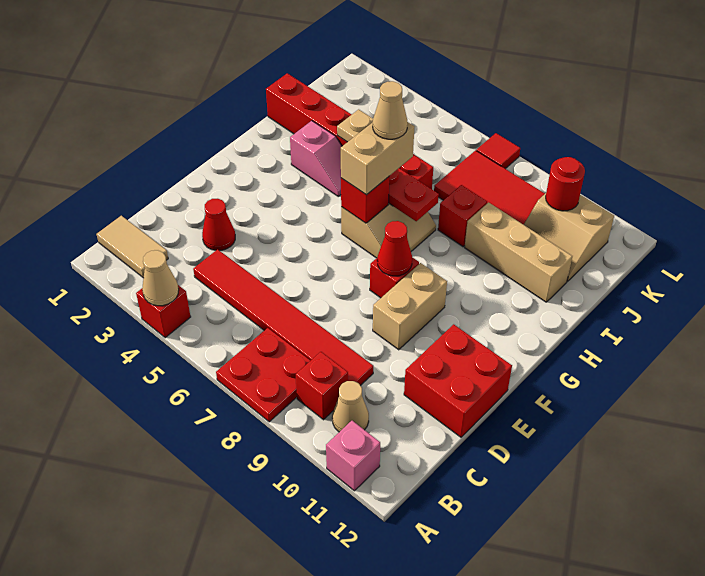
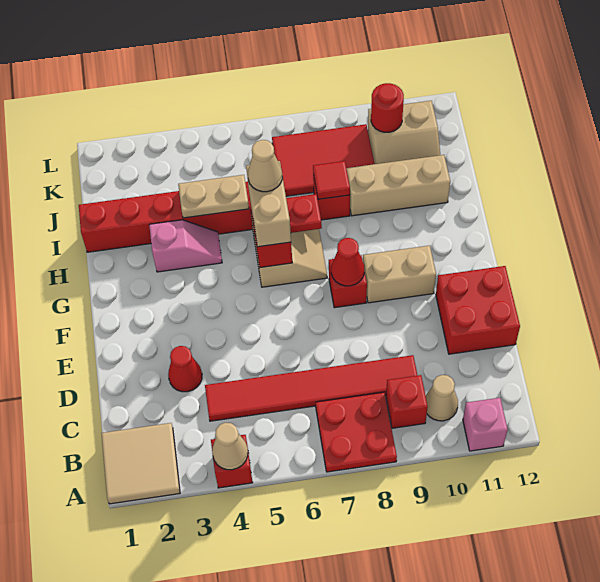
tan 1x2 tile [96,216,168,277] -> tan 2x2 tile [101,423,180,504]
tan 1x2 brick [373,263,447,350] -> tan 1x2 brick turned to [363,246,436,303]
red 1x1 tile [476,133,520,169] -> red 1x1 tile moved to [313,161,350,199]

